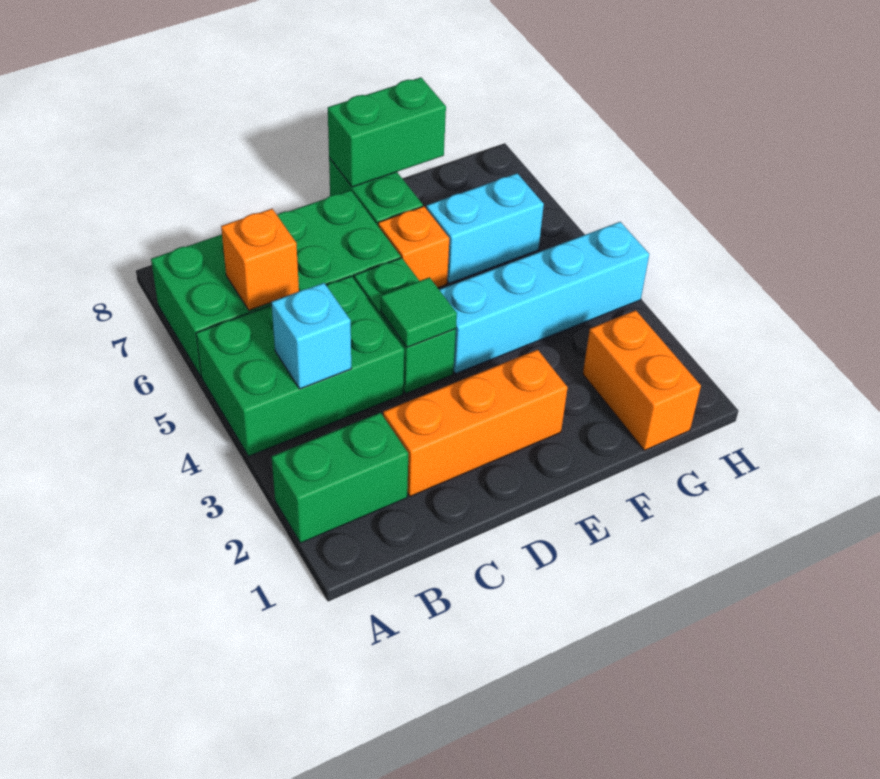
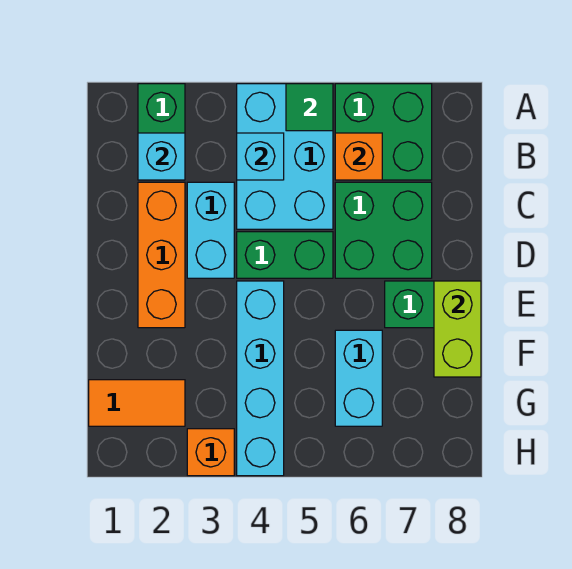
green 2x3 brick [196,276,404,456] -> cyan 2x3 brick [237,84,333,229]
none -> cyan 1x1 brick [138,133,185,180]
none -> cyan 1x2 brick [187,182,234,278]
green 1x1 tile [381,277,457,347] -> green 1x1 tile moved to [286,84,333,131]
orange 1x1 brick [378,206,449,288] -> orange 1x1 brick moved to [187,429,234,476]
green 1x2 brick [328,77,446,187] -> lime 1x2 brick [434,281,481,377]
orange 1x2 brick [583,310,701,450] -> orange 1x2 tile [89,380,185,426]

